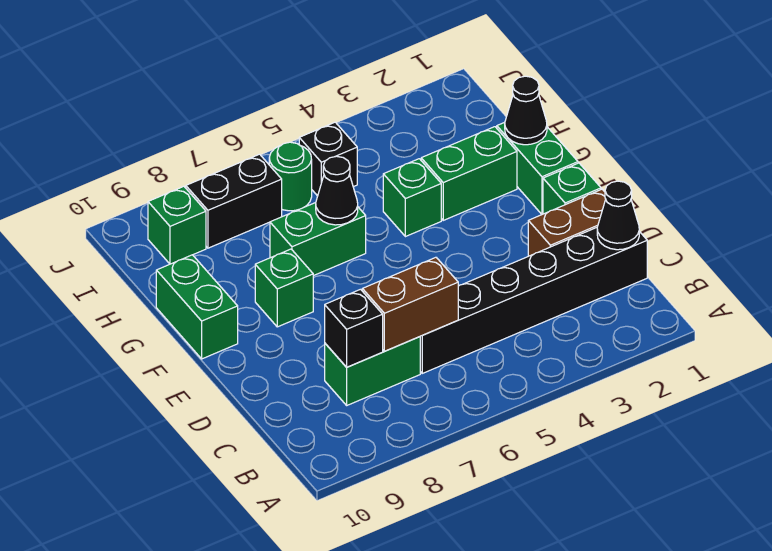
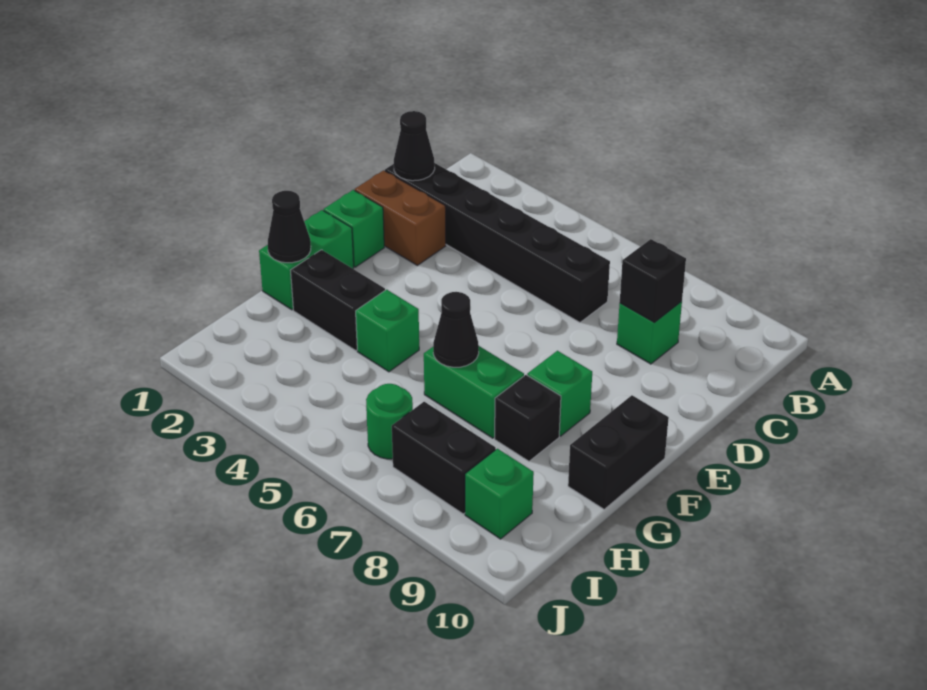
brown 1x2 brick [362,257,458,351] -> none
green 1x2 brick [325,337,420,405] -> green 1x1 brick [617,301,682,364]
green 1x2 brick [156,255,238,359] -> black 1x2 brick [568,395,669,509]
green 1x2 brick [421,127,517,220] -> black 1x2 brick [290,250,385,351]
black 1x1 brick [299,122,357,196] -> black 1x1 brick moved to [495,375,561,461]

